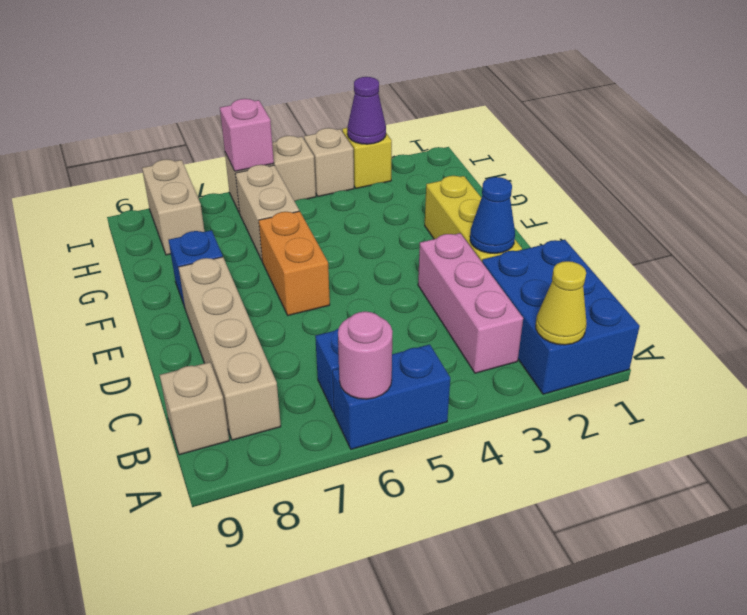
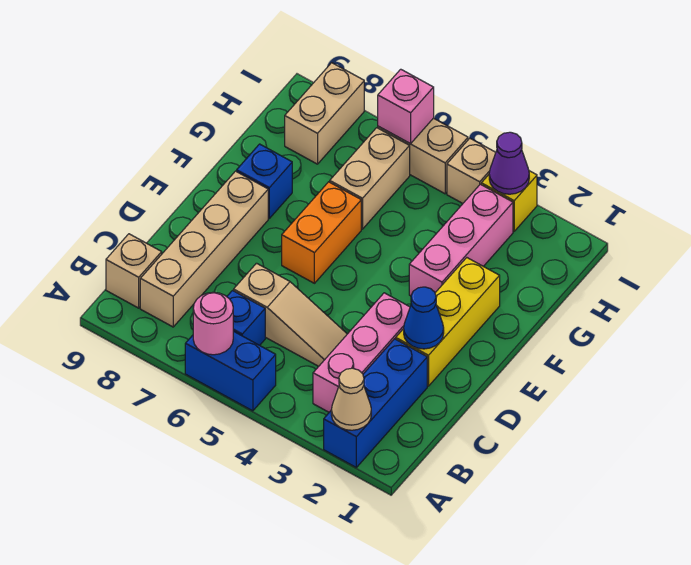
blue 2x3 brick [482,240,640,394] -> blue 1x3 brick [324,339,427,467]
yellow 1x1 cone [536,261,587,345] -> tan 1x1 cone [331,368,371,430]
none -> tan 1x3 slope [234,263,347,366]
none -> pink 1x3 brick [409,184,513,296]

